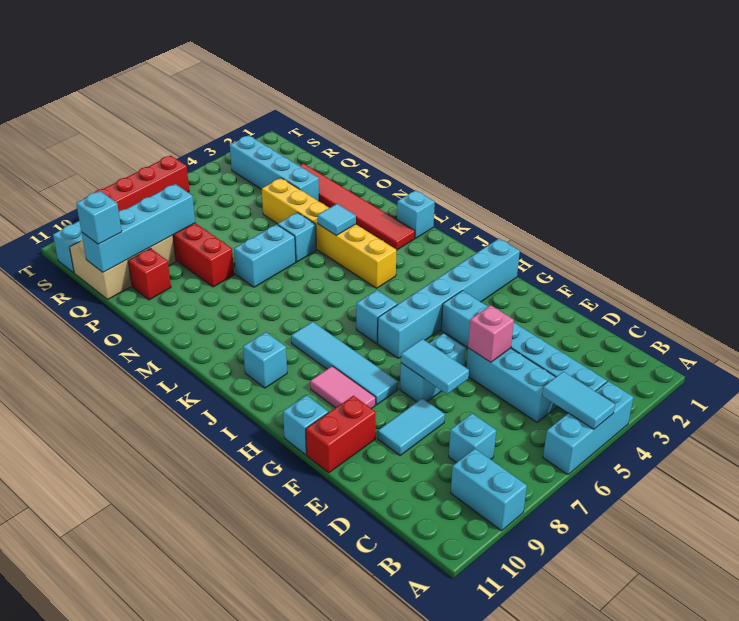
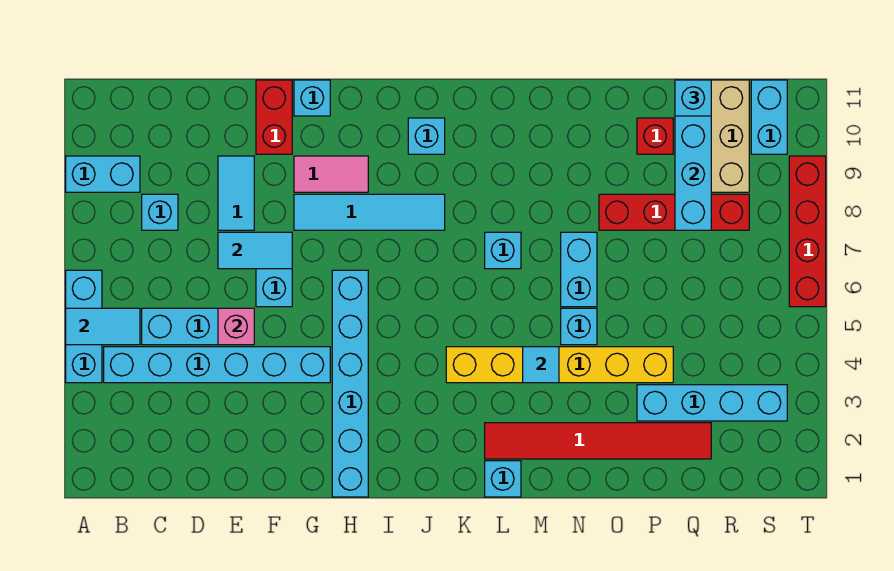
cyan 1x1 brick [356,290,398,344] -> cyan 1x1 brick moved to [485,232,521,269]

